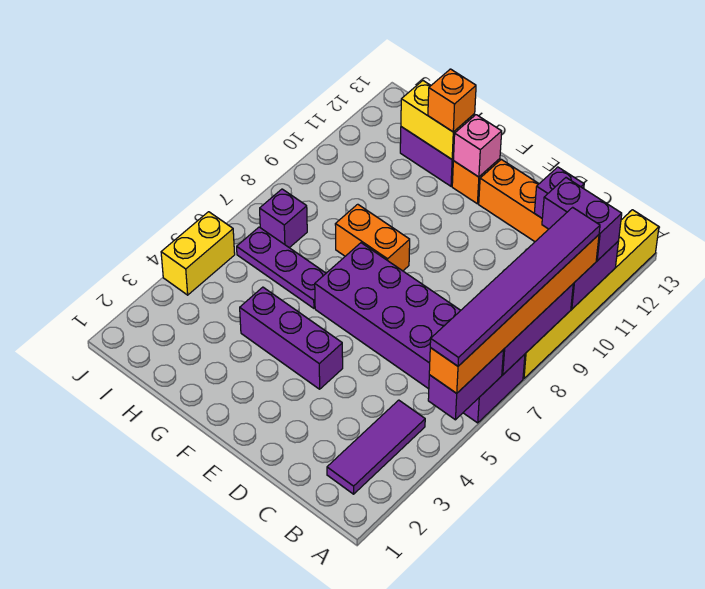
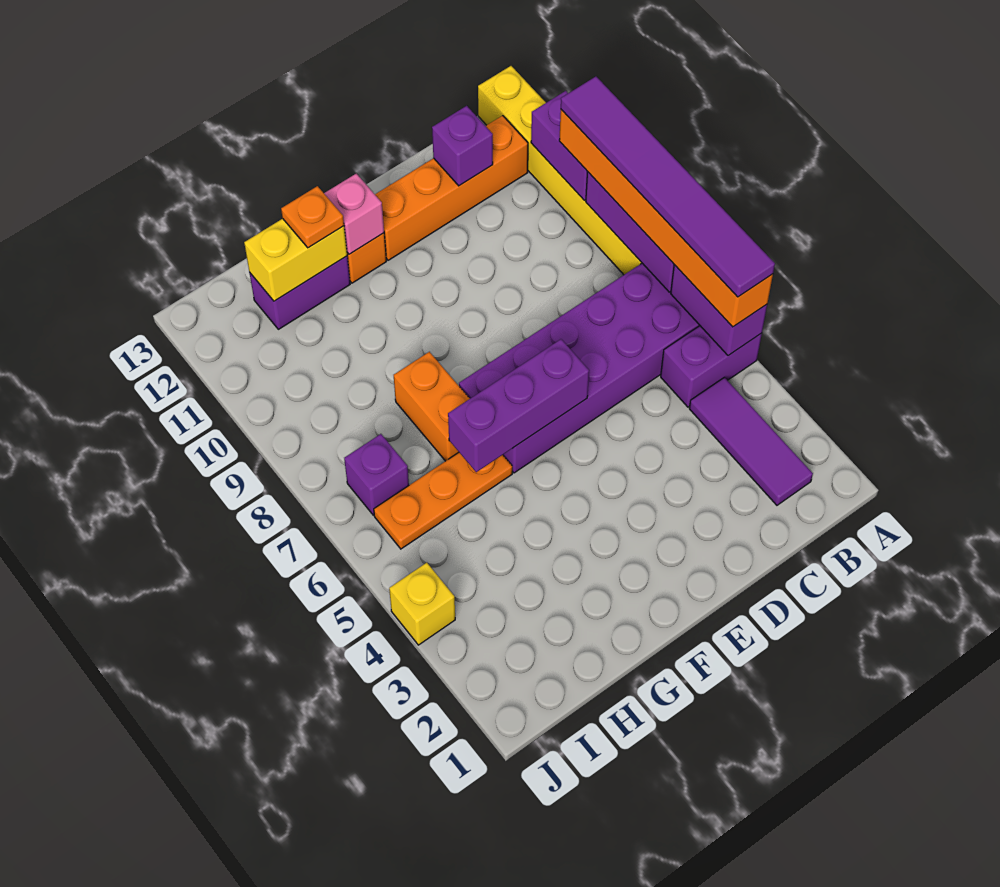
purple 1x2 brick [542,178,622,261] -> purple 1x2 brick moved to [661,326,762,407]
purple 1x3 brick [240,287,343,389] -> purple 1x3 brick moved to [448,339,589,472]
orange 1x2 brick [335,204,410,271] -> orange 1x2 brick turned to [394,352,470,461]
purple 1x3 plate [237,227,326,308] -> orange 1x3 plate [374,453,512,549]
orange 1x1 brick [428,69,476,132] -> orange 1x1 plate [281,186,344,248]
yellow 1x2 brick [161,212,235,295] -> yellow 1x1 brick [389,563,455,645]

